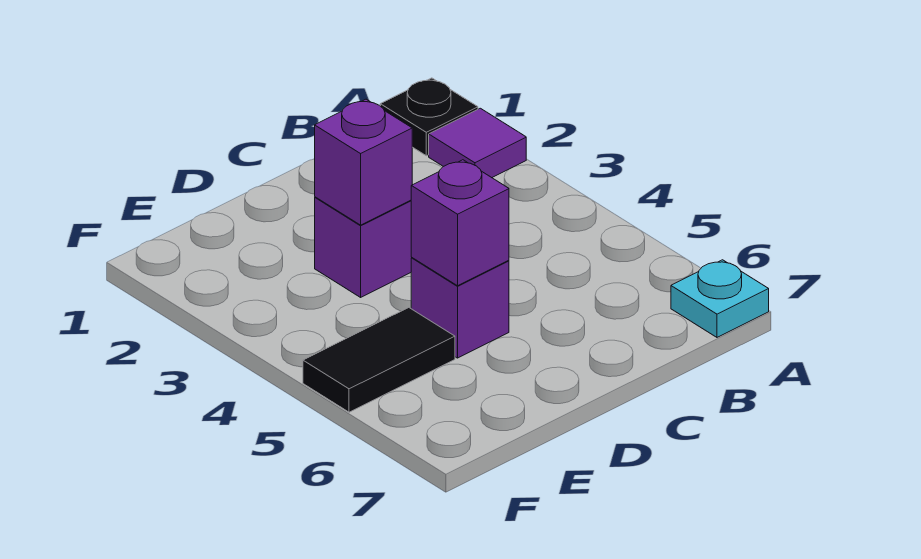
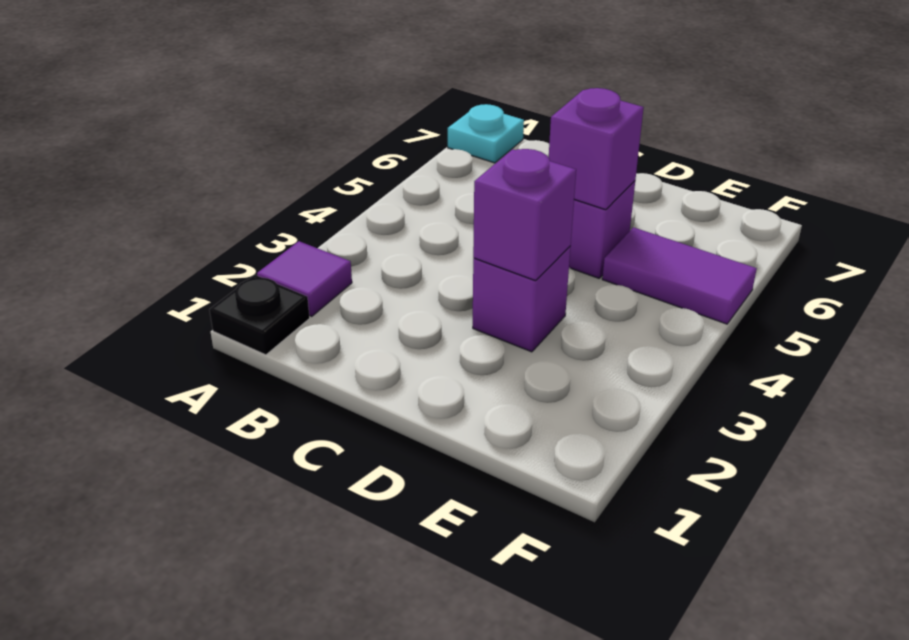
black 1x2 tile [303,308,455,412] -> purple 1x2 tile [602,227,757,324]

